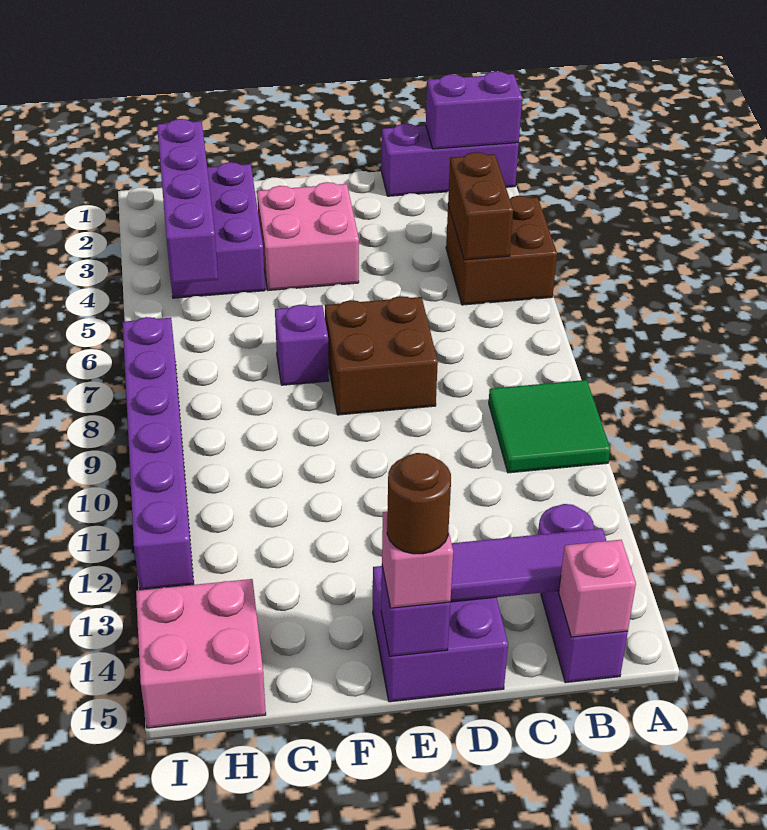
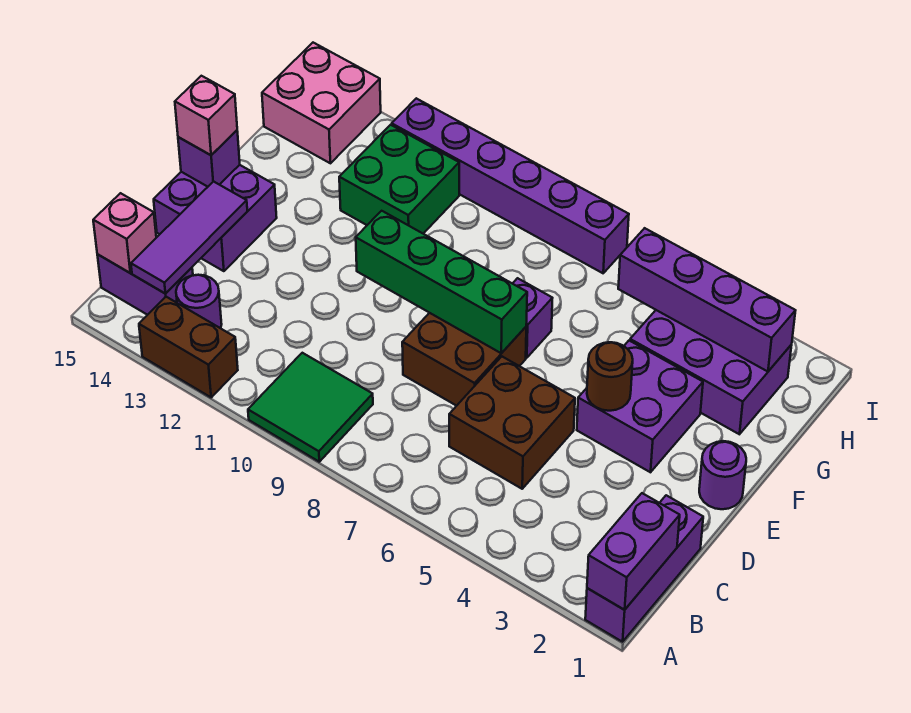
brown 2x2 brick [446,196,557,305] -> brown 2x2 brick moved to [449,357,575,489]
brown 1x2 brick [448,152,513,260] -> brown 1x2 brick moved to [139,297,238,397]
none -> purple 1x1 round brick [699,441,746,509]
pink 2x2 brick [257,182,359,290] -> purple 2x2 brick [577,341,703,472]
none -> green 1x4 brick [356,211,527,353]
brown 1x1 round brick [387,453,451,554] -> brown 1x1 round brick moved to [587,342,633,411]
none -> green 2x2 brick [339,125,459,234]

